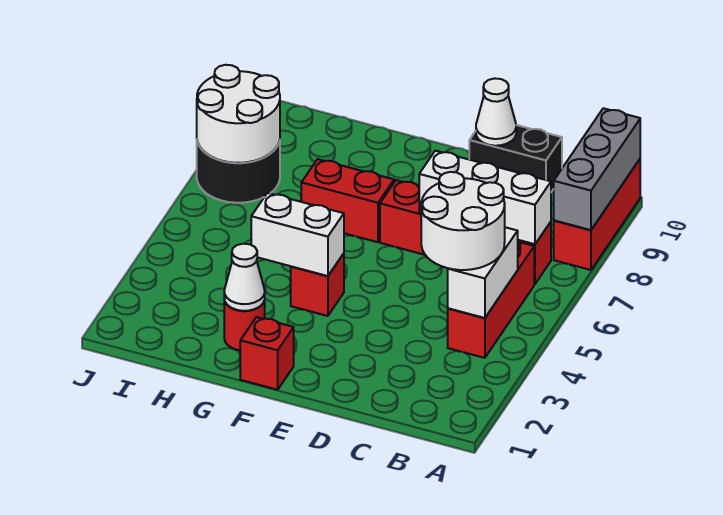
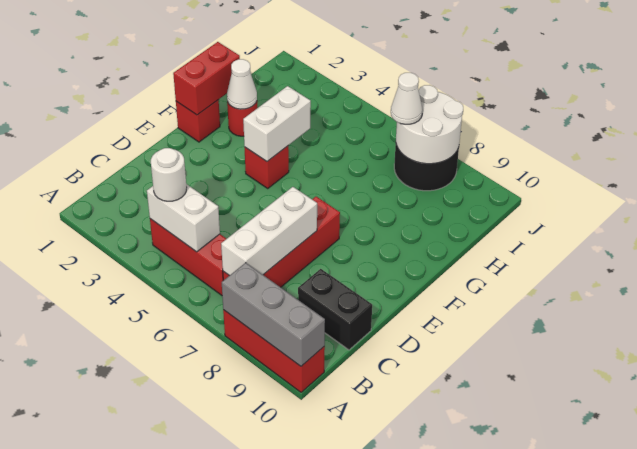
white 2x2 round brick [421,172,505,270] -> white 1x1 round brick [151,148,187,201]
black 1x2 brick [469,125,562,192] -> black 1x2 brick turned to [298,269,372,350]
white 1x1 cone [476,78,516,146] -> white 1x1 cone moved to [391,73,423,124]
red 1x2 brick [301,159,394,242] -> red 1x2 brick moved to [173,42,240,115]

